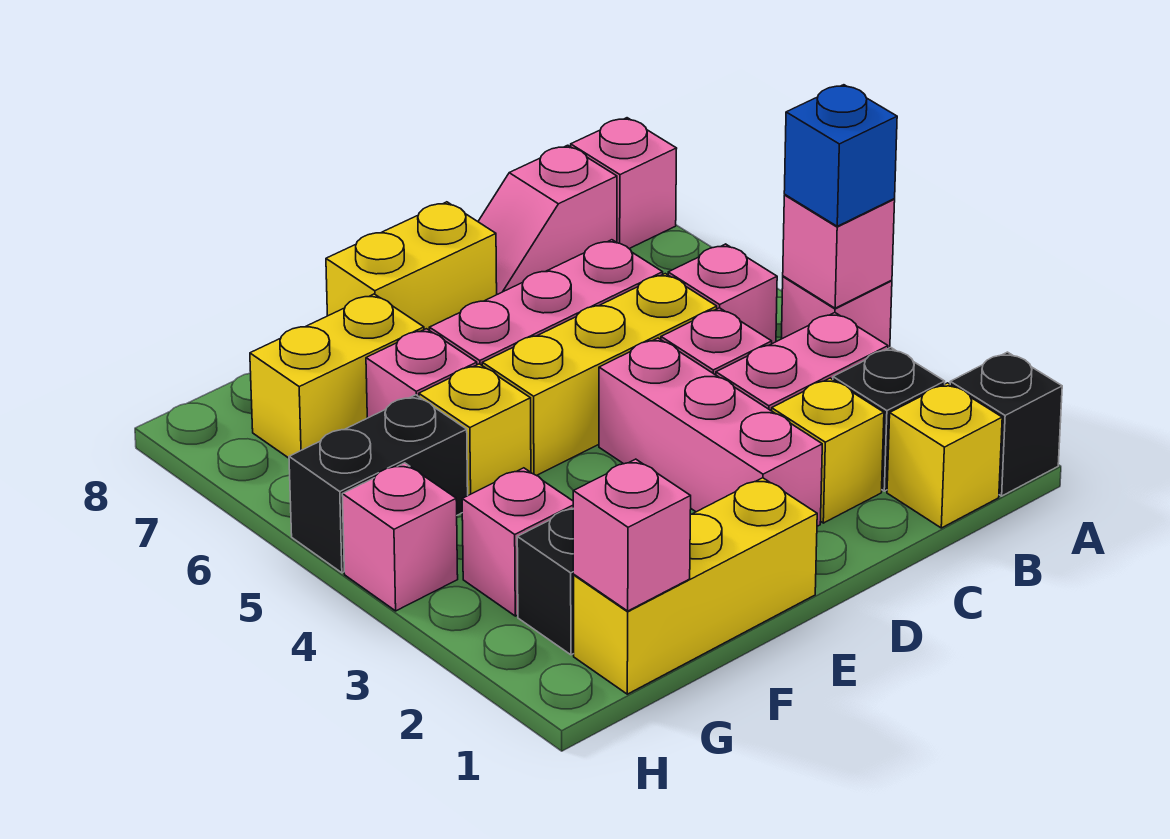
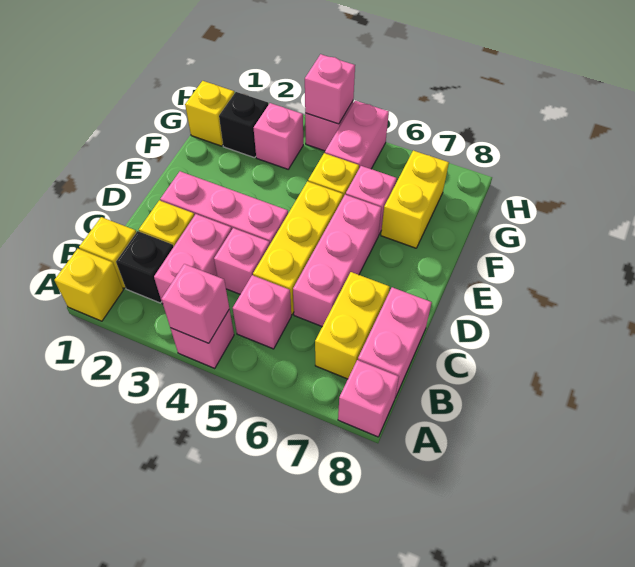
black 1x1 brick [950,352,1062,496] -> yellow 1x1 brick [54,249,123,321]
blue 1x1 brick [784,85,897,226] -> none
pink 1x2 slope [478,145,617,294] -> pink 1x2 brick [358,287,432,398]
yellow 1x2 brick [326,202,497,331] -> yellow 1x2 brick moved to [315,272,390,379]
yellow 1x3 brick [573,478,817,694] -> yellow 1x1 brick [185,81,234,146]
pink 1x1 brick [573,459,691,611] -> pink 1x1 brick moved to [305,54,355,124]
black 1x2 brick [289,395,468,573] -> pink 1x2 brick [325,101,389,169]

